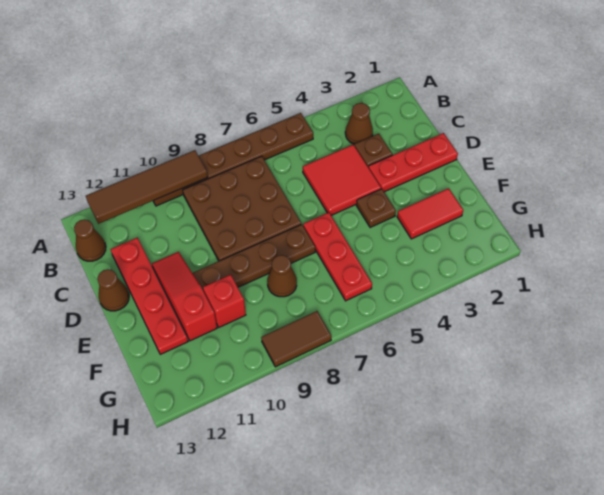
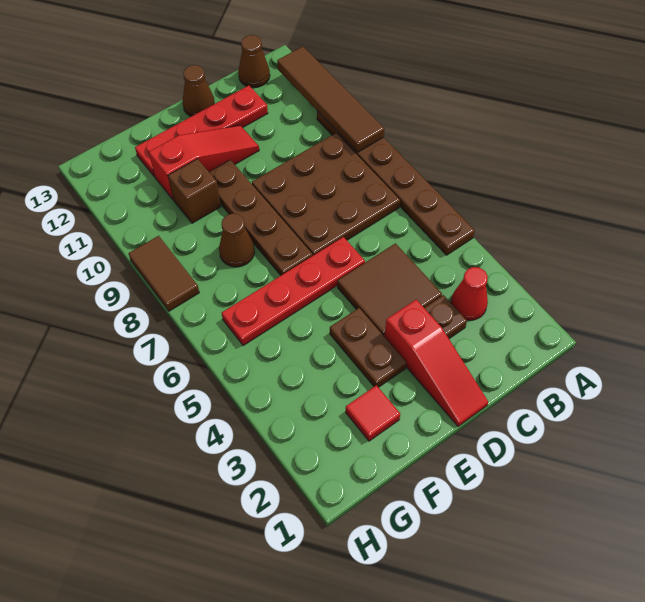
brown 1x1 cone [345,103,373,144] -> red 1x1 cone [451,267,488,320]
red 2x2 tile [303,145,381,215] -> brown 2x2 tile [337,243,442,336]
red 1x3 plate [369,133,458,192] -> red 1x3 slope [384,300,488,426]
brown 1x1 plate [356,189,396,228] -> brown 1x2 plate [330,308,407,387]
red 1x3 plate [303,212,372,301] -> red 1x4 plate [222,237,365,346]
red 1x2 tile [397,188,463,239] -> red 1x1 tile [346,385,400,441]
red 1x1 brick [203,275,246,327] -> brown 1x1 brick [168,159,221,223]

